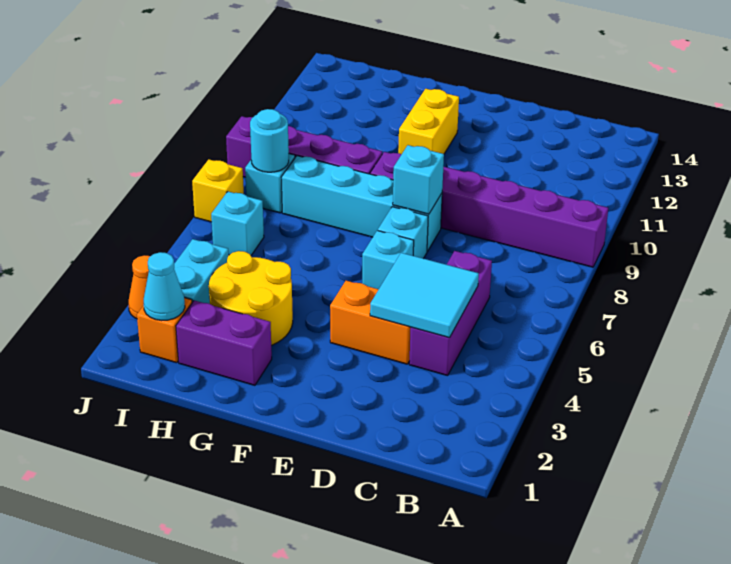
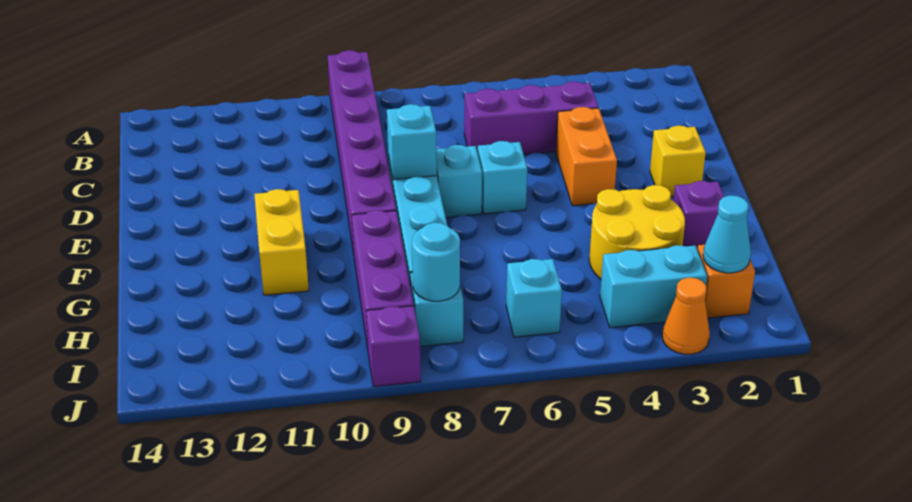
cyan 2x2 tile [370,253,479,338] -> none
yellow 1x2 brick [398,89,459,154] -> yellow 1x2 brick turned to [254,189,309,295]
purple 1x2 brick [176,300,272,385] -> purple 1x1 brick [673,181,724,249]
yellow 1x1 brick [192,159,244,222] -> yellow 1x1 brick moved to [650,126,706,197]

